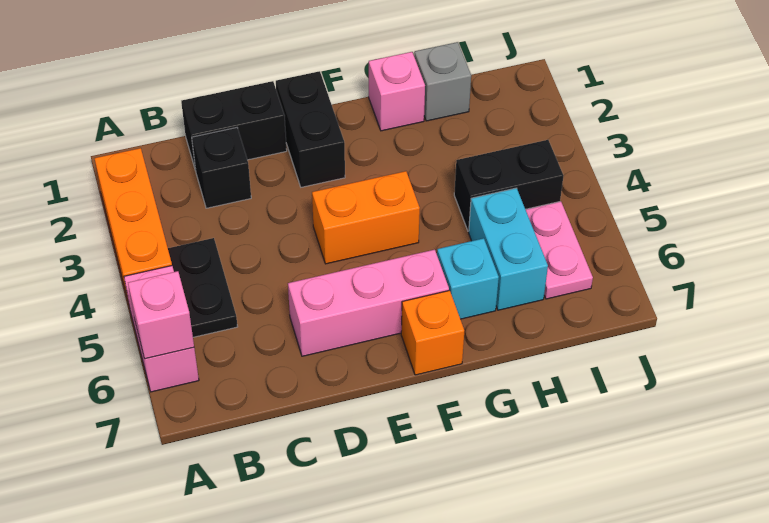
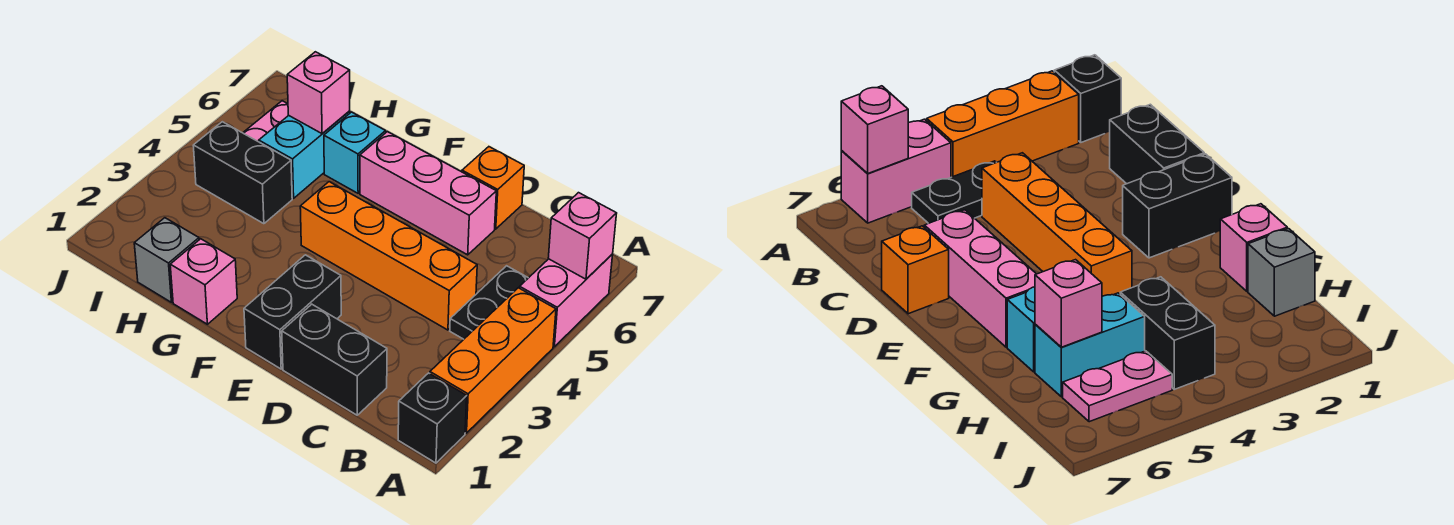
black 1x1 brick [192,128,251,208] -> black 1x1 brick moved to [398,373,467,463]
orange 1x2 brick [312,171,420,264] -> orange 1x4 brick [300,182,477,330]
orange 1x1 brick [401,291,464,375] -> orange 1x1 brick moved to [462,147,524,229]
none -> pink 1x1 brick [287,52,350,134]

